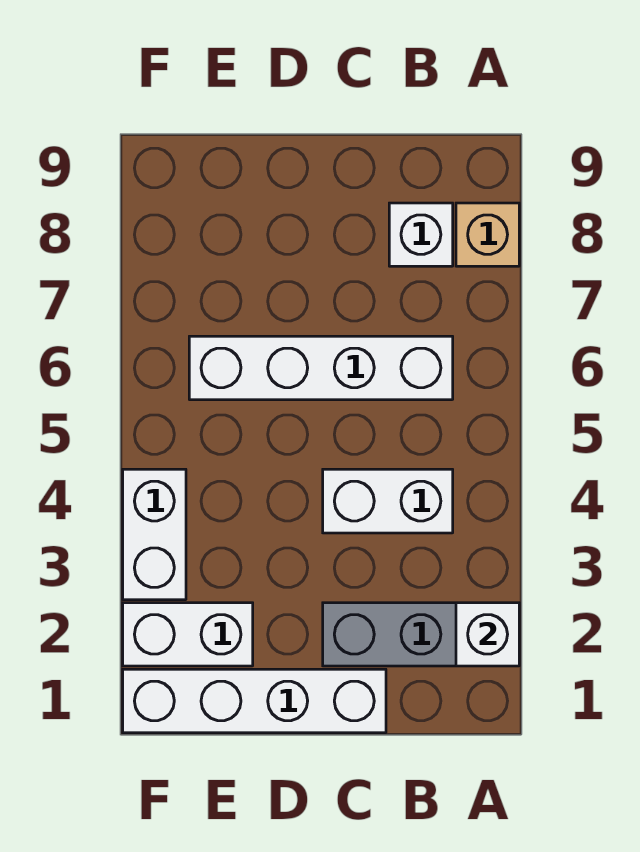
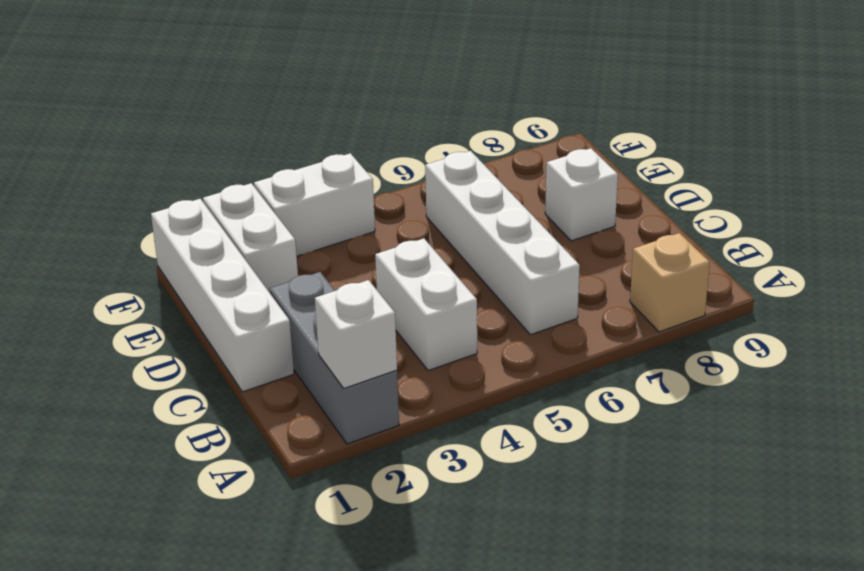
white 1x1 brick [389,203,453,266] -> white 1x1 brick moved to [545,148,618,241]

